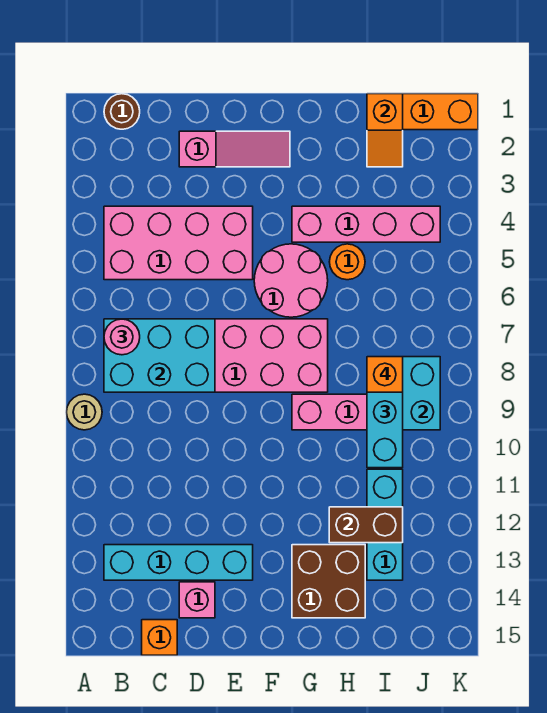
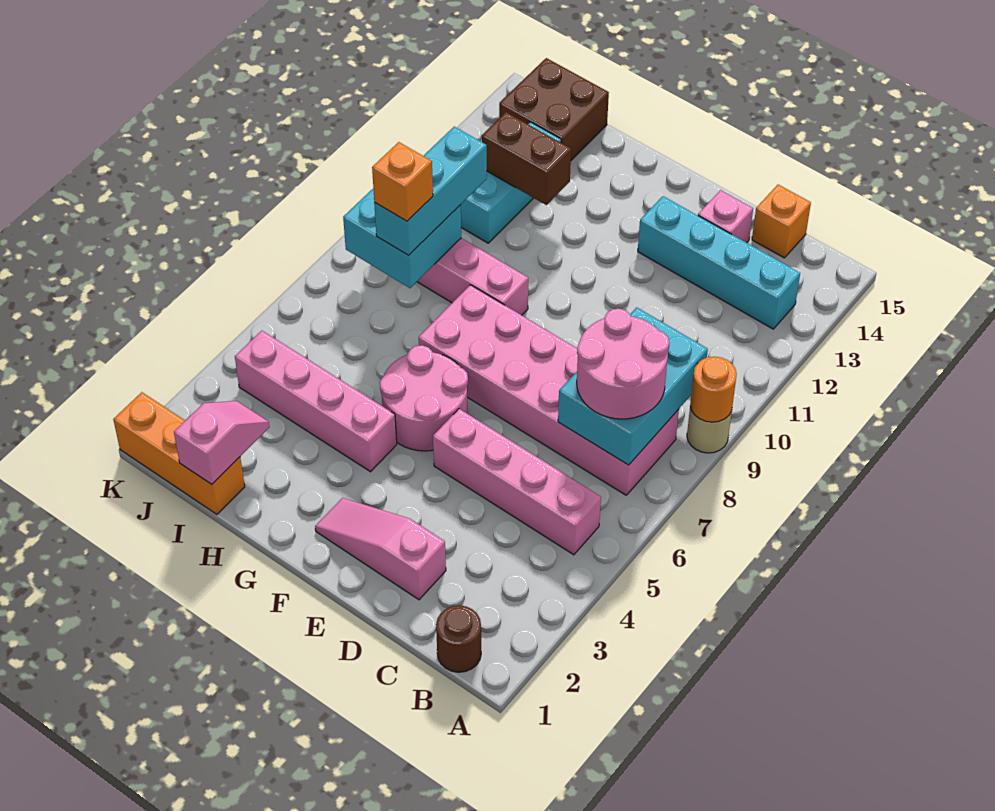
pink 2x4 brick [104,206,253,280] -> pink 1x4 brick [433,409,601,555]
cyan 2x3 brick [104,319,215,392] -> cyan 2x3 brick turned to [558,307,708,465]
pink 1x1 round brick [104,319,140,355] -> pink 2x2 round brick [577,309,670,419]
brown 2x2 brick [292,545,365,618] -> brown 2x2 brick moved to [499,58,609,160]
orange 1x1 round brick [329,244,365,280] -> orange 1x1 round brick moved to [690,357,737,422]
orange 1x2 slope [367,94,403,167] -> pink 1x2 slope [174,401,269,484]

